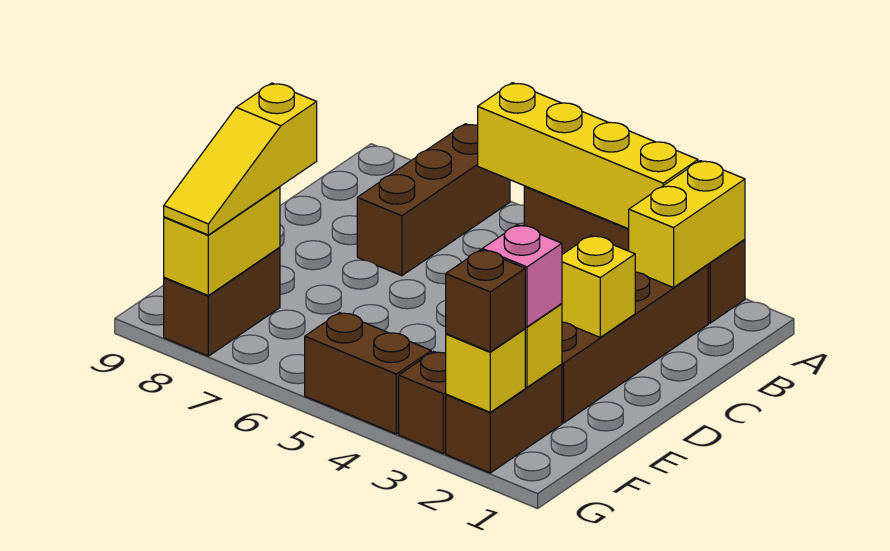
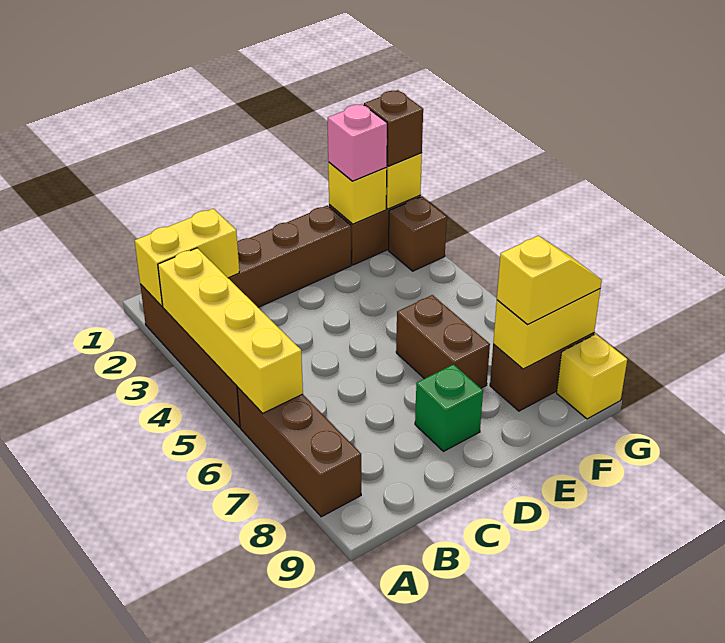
brown 1x3 brick [357,124,510,276] -> brown 1x3 brick turned to [237,387,361,517]
yellow 1x1 brick [562,236,635,337] -> yellow 1x1 brick moved to [557,334,627,419]
none -> green 1x1 brick [415,364,483,451]
yellow 1x3 slope [164,83,317,235] -> yellow 1x2 slope [497,236,602,324]
brown 1x2 brick [305,313,431,434] -> brown 1x2 brick moved to [396,295,490,388]

